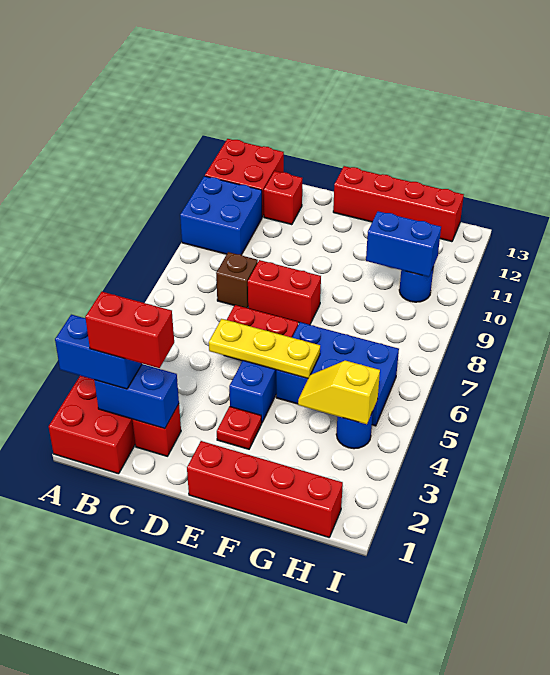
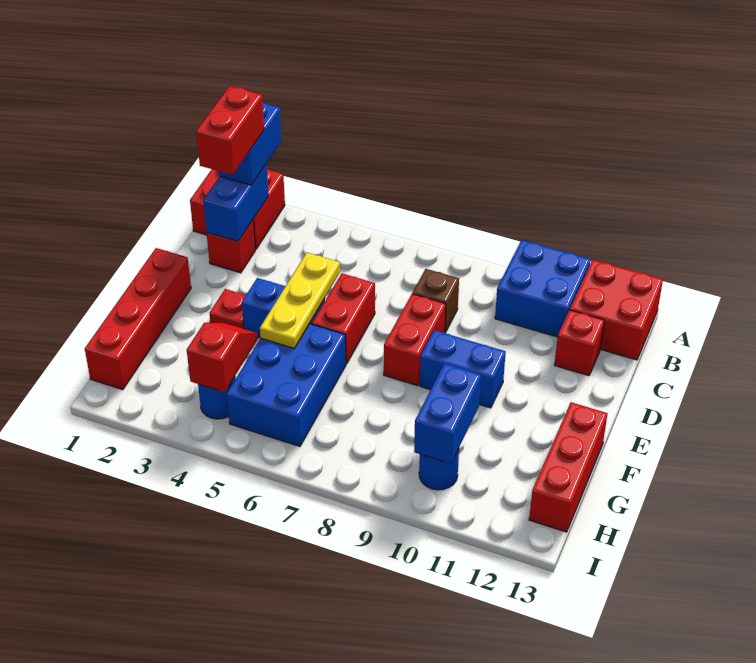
none -> blue 1x2 brick [420,330,506,408]
red 1x4 brick [333,166,464,242] -> red 1x3 brick [529,402,608,532]
yellow 1x2 slope [298,361,380,424] -> red 1x2 slope [187,323,258,392]

